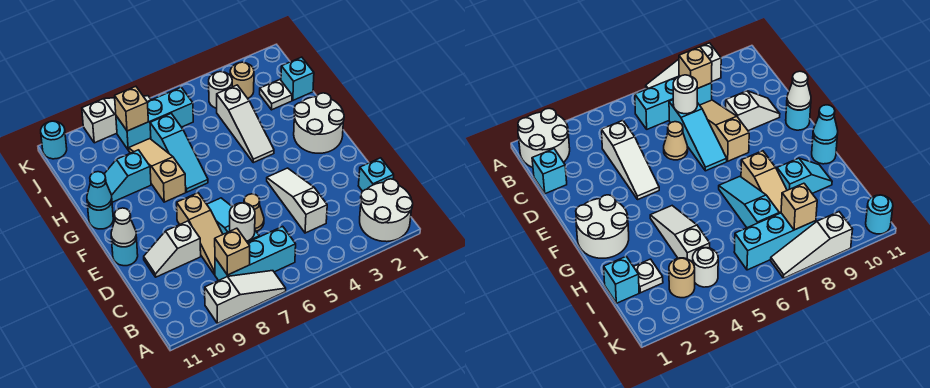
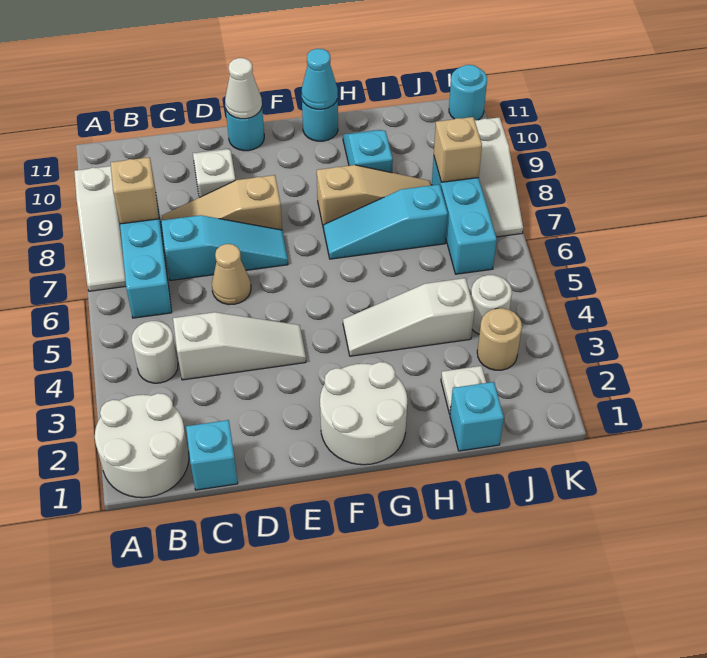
white 1x1 round brick [230,203,255,241] -> white 1x1 round brick moved to [131,321,178,383]

